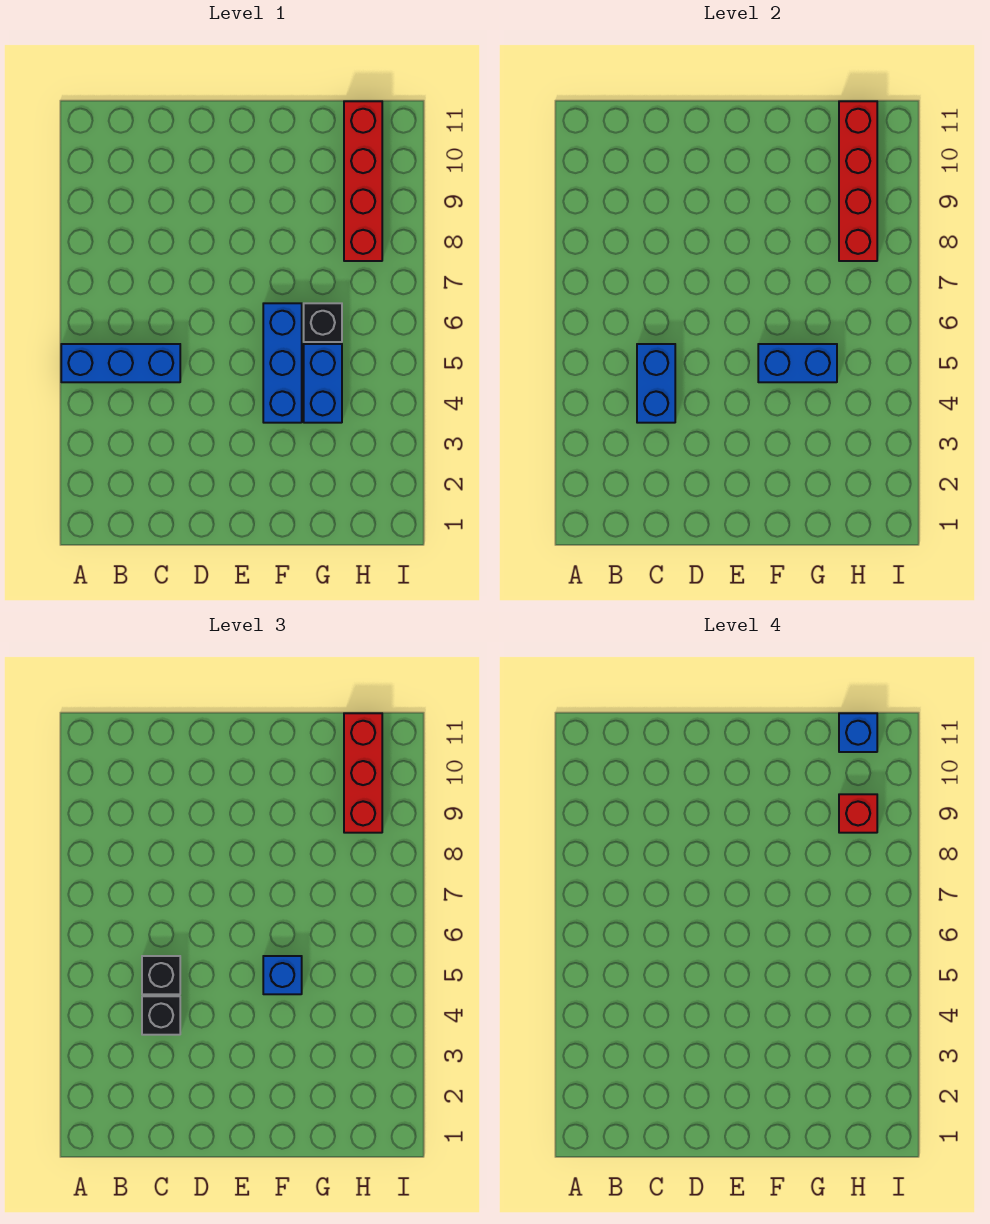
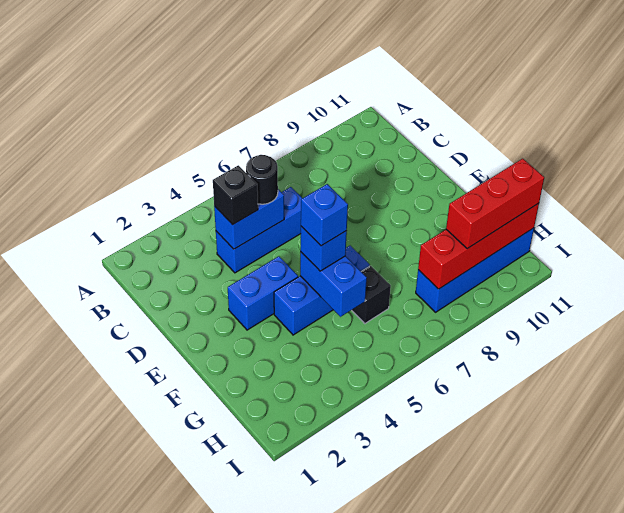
blue 1x3 brick [61,344,180,382] -> blue 1x3 brick turned to [216,187,302,273]
black 1x1 brick [142,956,180,994] -> black 1x1 round brick [246,155,278,204]
blue 1x2 brick [304,344,342,423] -> blue 1x2 brick moved to [228,256,298,330]
red 1x4 brick [344,101,382,261] -> blue 1x4 brick [416,228,534,312]
red 1x1 brick [839,794,877,833] -> none
blue 1x1 brick [839,713,877,752] -> blue 1x1 brick moved to [301,184,348,246]

